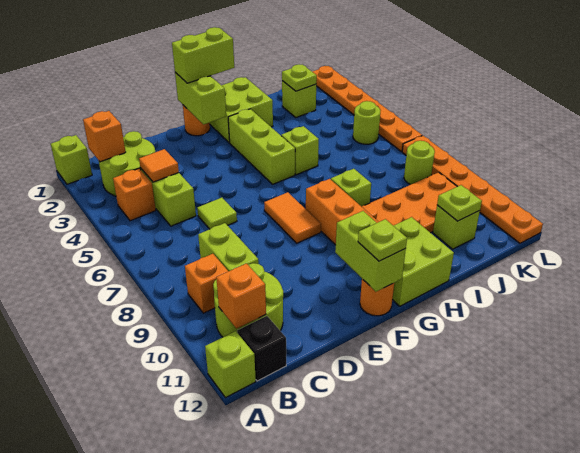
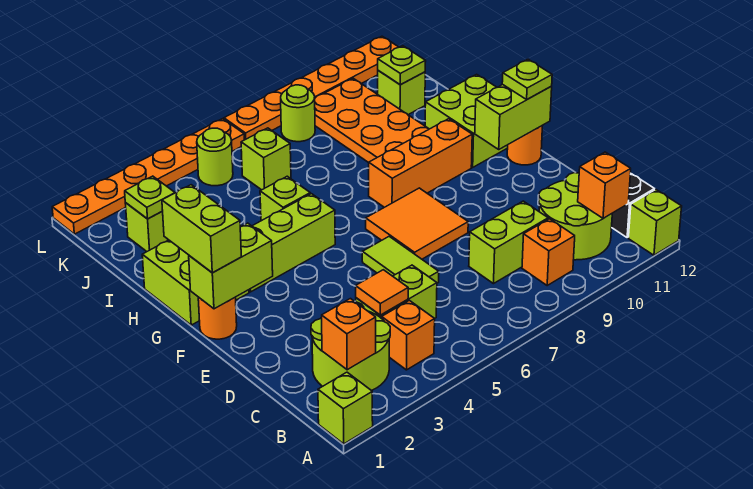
lime 1x1 tile [197,198,237,229] -> lime 1x2 tile [362,236,439,283]
orange 1x2 tile [264,192,321,243] -> orange 2x2 tile [366,188,468,259]
lime 1x1 brick [331,169,371,207] -> lime 1x1 brick moved to [241,128,291,190]

